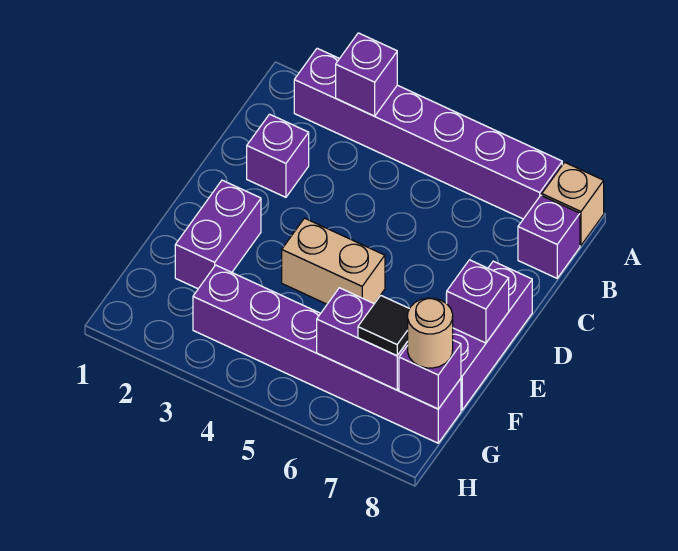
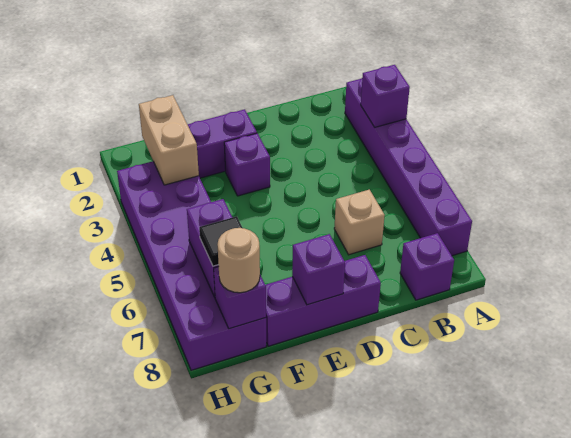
tan 1x1 brick [542,162,604,245] -> tan 1x1 brick moved to [334,190,385,255]
purple 1x1 brick [247,114,309,197] -> purple 1x1 brick moved to [224,133,270,196]
tan 1x2 brick [282,218,385,304] -> tan 1x2 brick moved to [139,95,199,185]
purple 1x6 brick [193,265,461,443] -> purple 2x6 brick [117,161,266,370]

